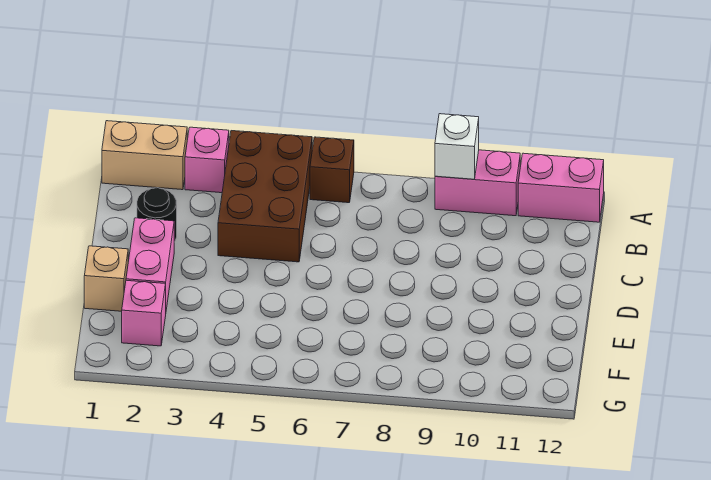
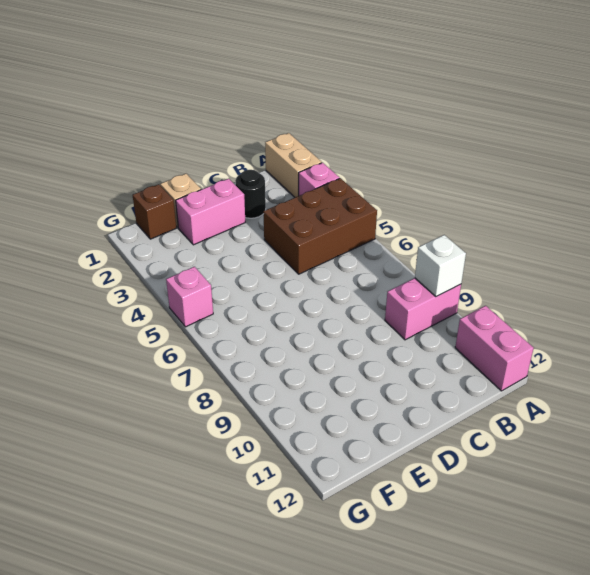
brown 1x1 brick [310,137,354,203] -> brown 1x1 brick moved to [133,184,176,239]
pink 1x2 brick [435,150,520,216] -> pink 1x2 brick turned to [385,278,461,340]
pink 1x1 brick [122,280,166,346] -> pink 1x1 brick moved to [166,267,213,327]

